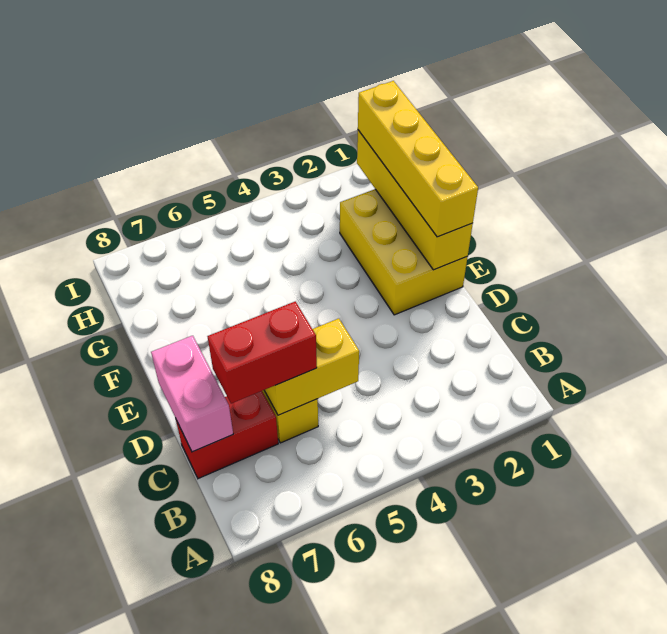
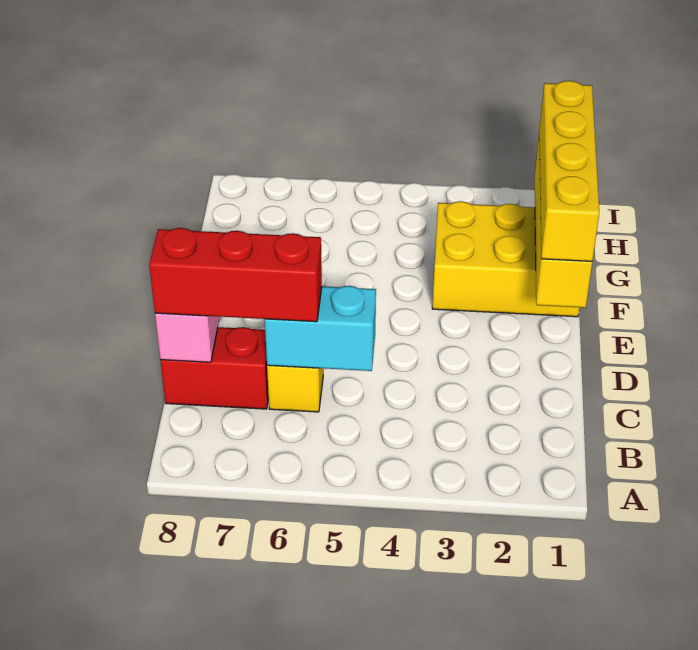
yellow 1x2 brick [264,319,359,415] -> cyan 1x2 brick [265,286,376,371]
red 1x2 brick [207,301,317,404] -> red 1x3 brick [149,228,322,322]
yellow 2x3 brick [340,189,468,315] -> yellow 2x3 brick turned to [432,201,579,317]

